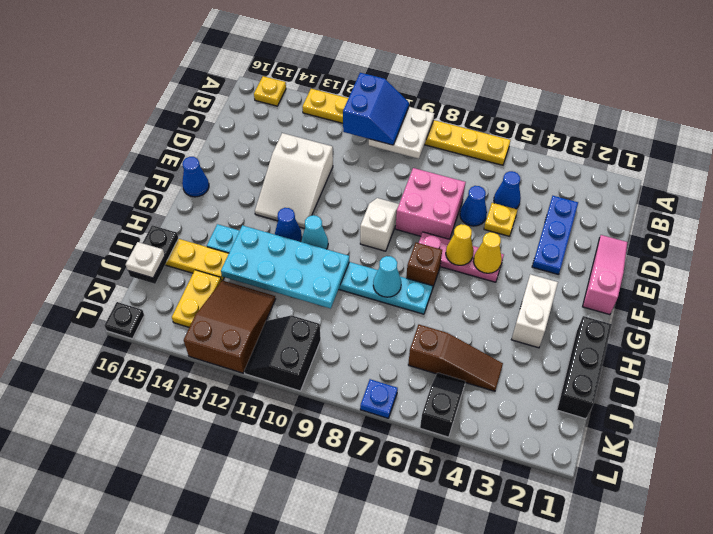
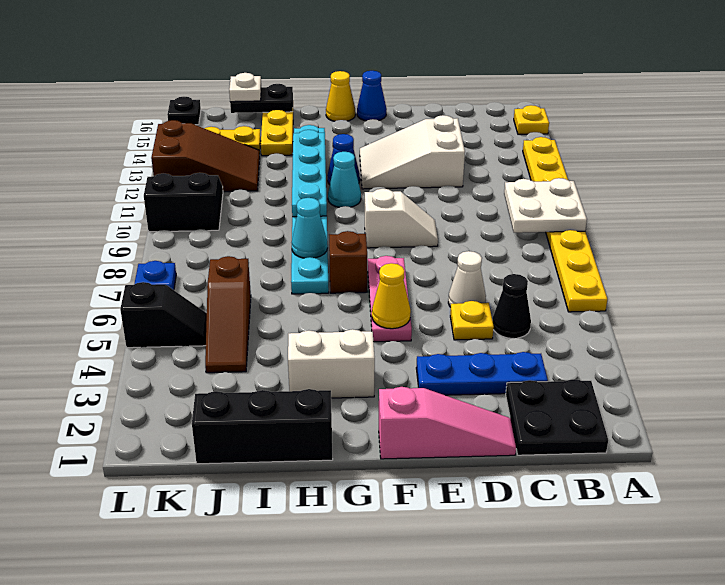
blue 2x2 slope [343,73,409,145] -> none
none -> black 2x2 plate [506,379,608,455]
blue 1x1 cone [494,171,521,209] -> black 1x1 cone [493,274,531,338]
blue 1x1 cone [460,186,487,226] -> white 1x1 cone [448,251,486,307]
pink 2x2 brick [396,168,466,239] -> none
yellow 1x1 cone [446,224,474,265] -> yellow 1x1 cone moved to [326,71,355,121]
cyan 2x4 plate [221,225,349,308] -> cyan 1x4 plate [292,130,327,217]

